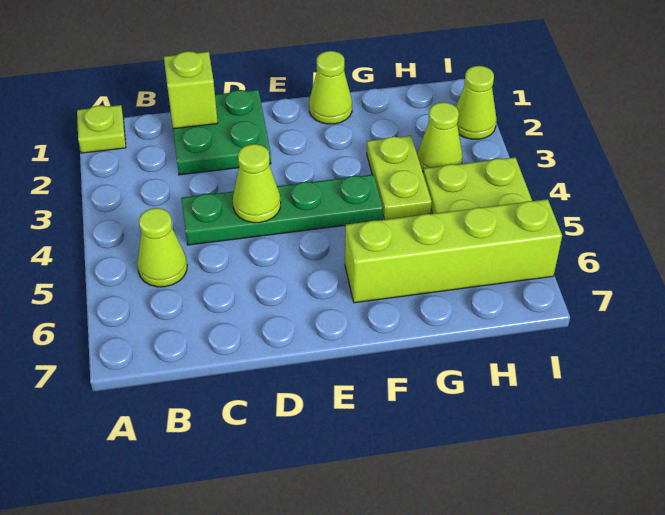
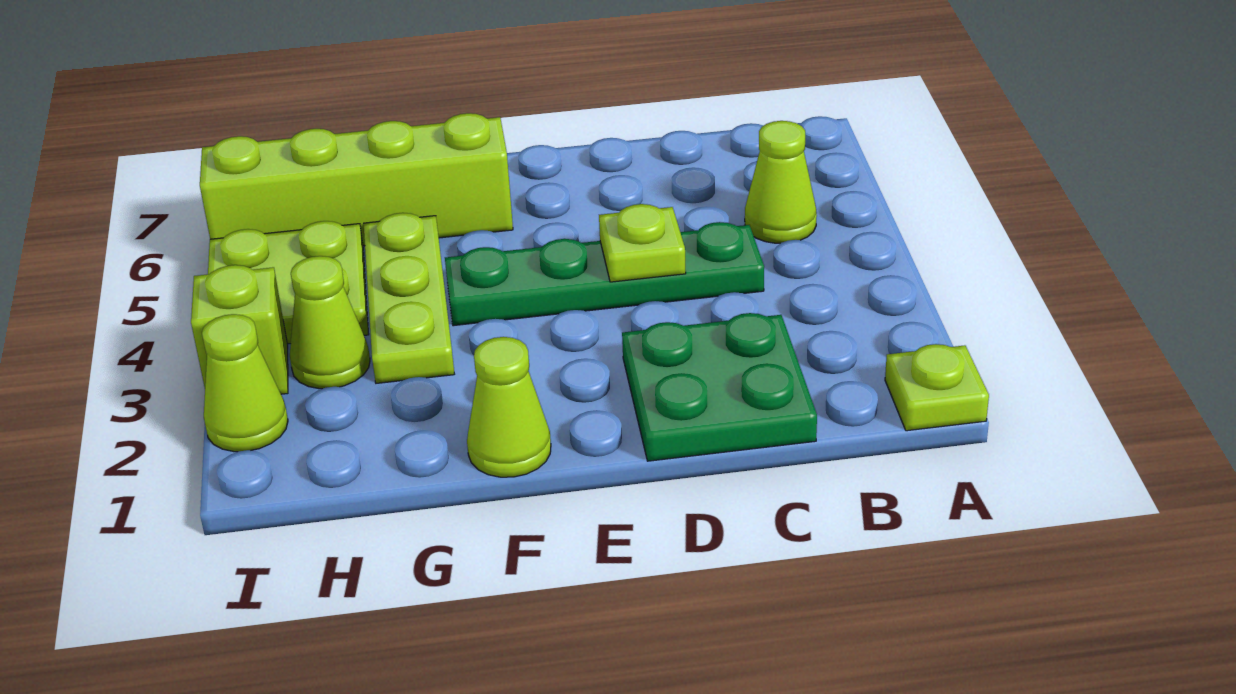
lime 1x1 brick [164,51,218,129] -> lime 1x1 brick moved to [191,265,288,394]
lime 1x1 cone [233,144,281,223] -> lime 1x1 plate [599,204,686,282]
lime 1x2 plate [367,136,432,220] -> lime 1x3 plate [364,213,454,383]

